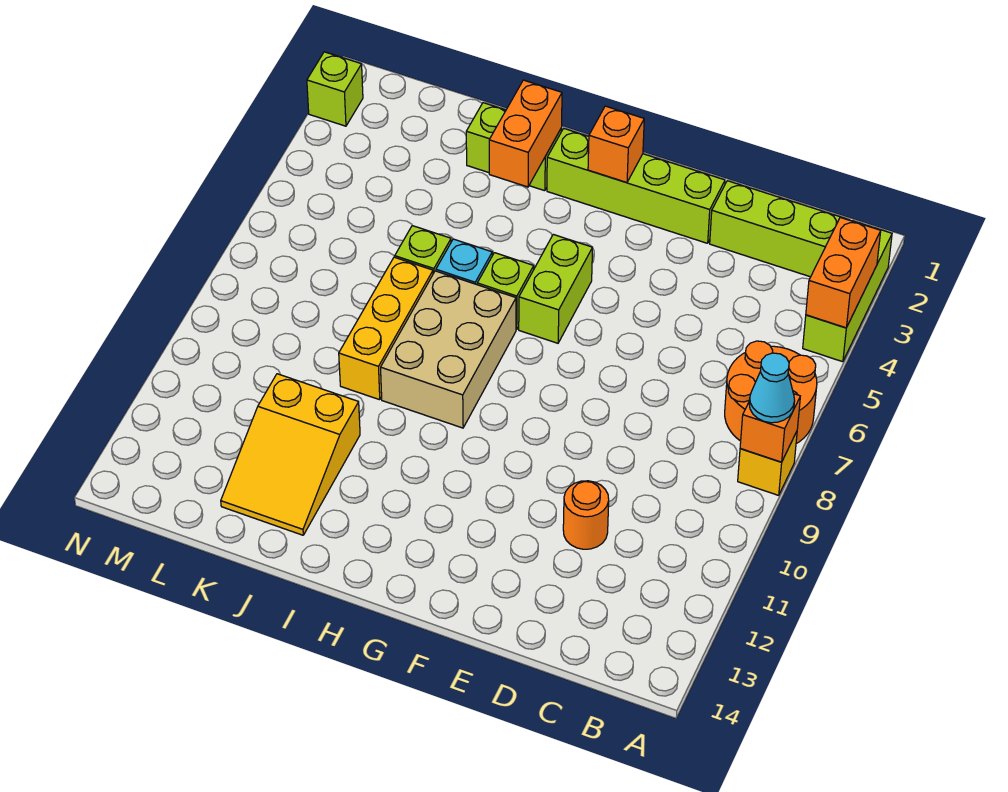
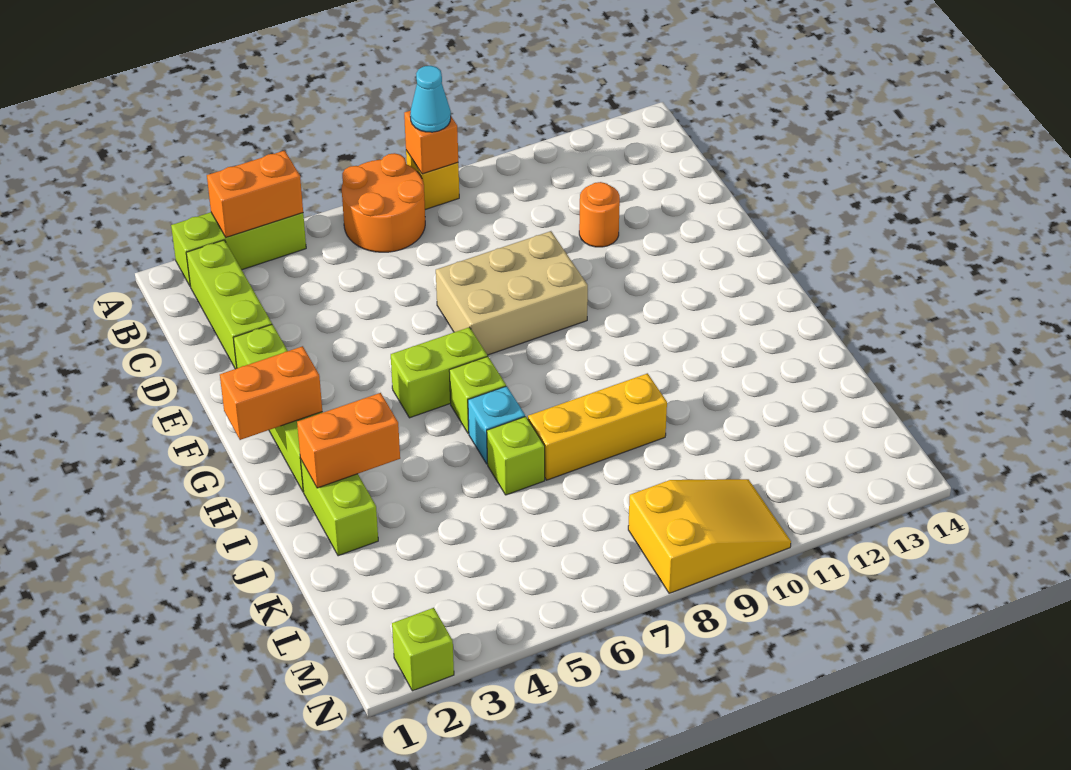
orange 1x1 brick [588,106,644,183] -> orange 1x2 brick [220,346,322,440]
tan 2x3 brick [381,271,516,428] -> tan 2x3 brick moved to [436,231,588,355]
yellow 2x3 slope [221,374,360,535] -> yellow 2x3 slope moved to [628,479,791,593]

